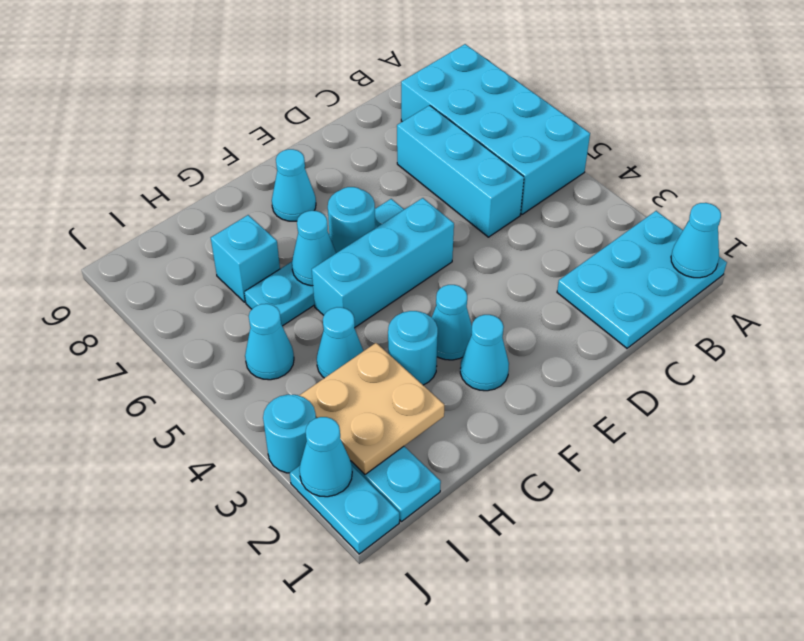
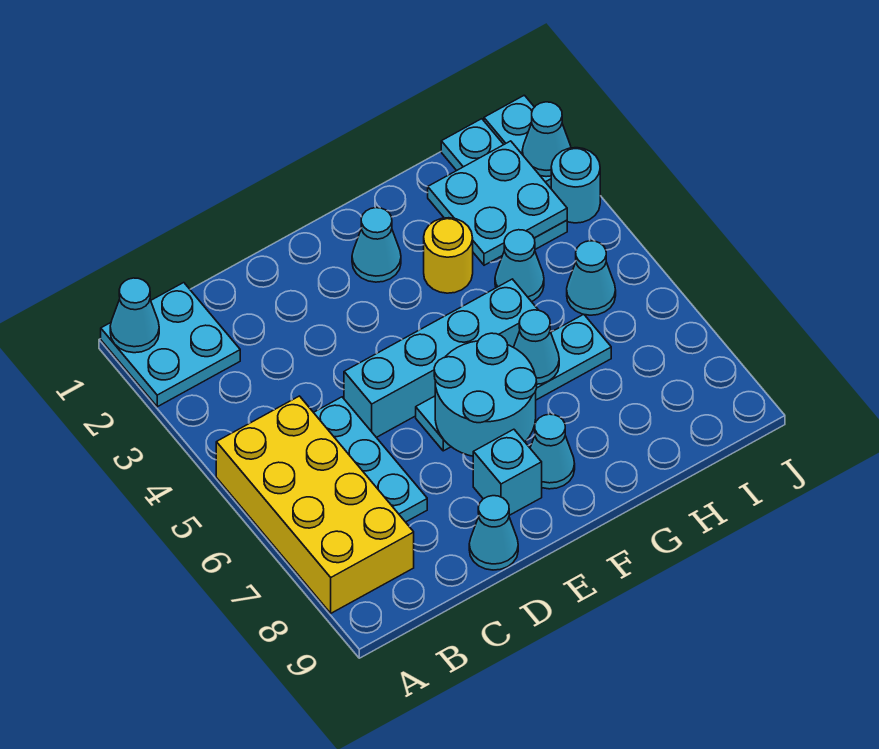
cyan 2x3 plate [557,211,727,348] -> cyan 2x2 plate [101,283,240,407]
cyan 2x4 brick [401,44,590,215] -> yellow 2x4 brick [216,396,414,613]
cyan 1x3 brick [397,105,524,237] -> cyan 1x3 plate [314,397,427,522]
cyan 1x3 brick [312,198,454,328] -> cyan 1x4 brick [344,279,538,437]
cyan 1x1 cone [432,285,472,360] -> cyan 1x1 cone moved to [469,496,518,570]
cyan 1x1 round brick [328,187,375,253] -> cyan 2x2 round brick [434,333,537,456]
cyan 1x1 round brick [388,311,438,385] -> yellow 1x1 round brick [424,218,473,293]
tan 2x2 plate [299,343,444,474] -> cyan 2x2 plate [428,141,567,265]
cyan 1x1 brick [211,215,280,302] -> cyan 1x1 brick moved to [473,429,542,515]

